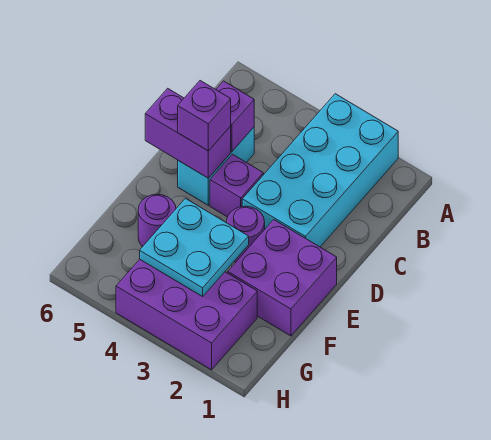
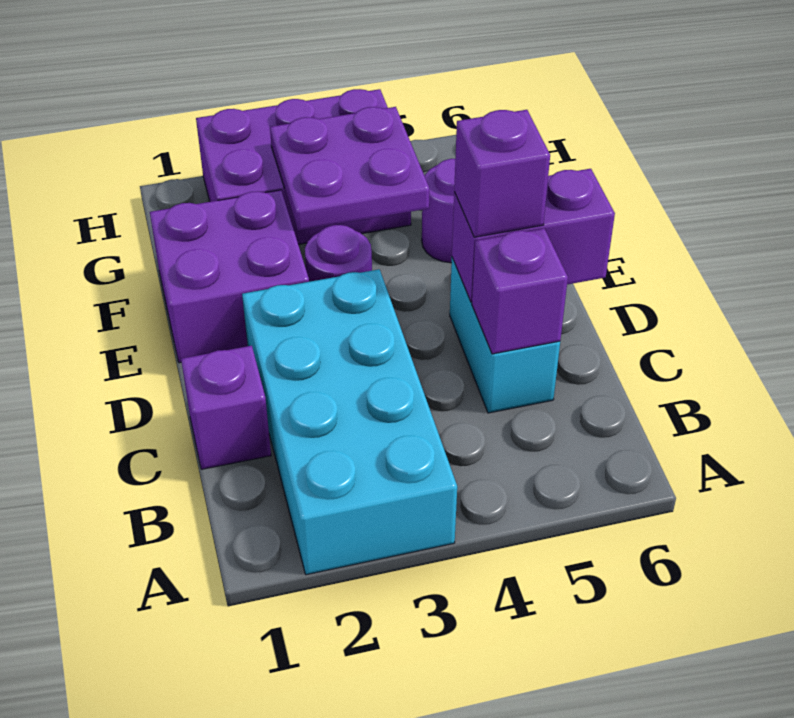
purple 1x1 brick [210,154,263,217] -> purple 1x1 brick moved to [181,346,271,469]
cyan 2x2 plate [140,199,249,296] -> purple 2x2 plate [270,107,429,231]

